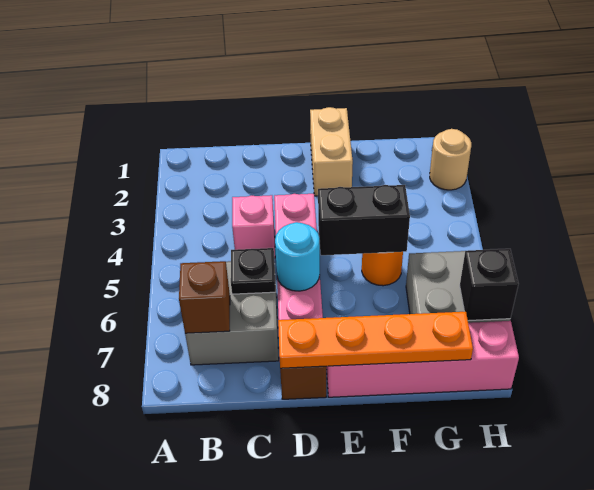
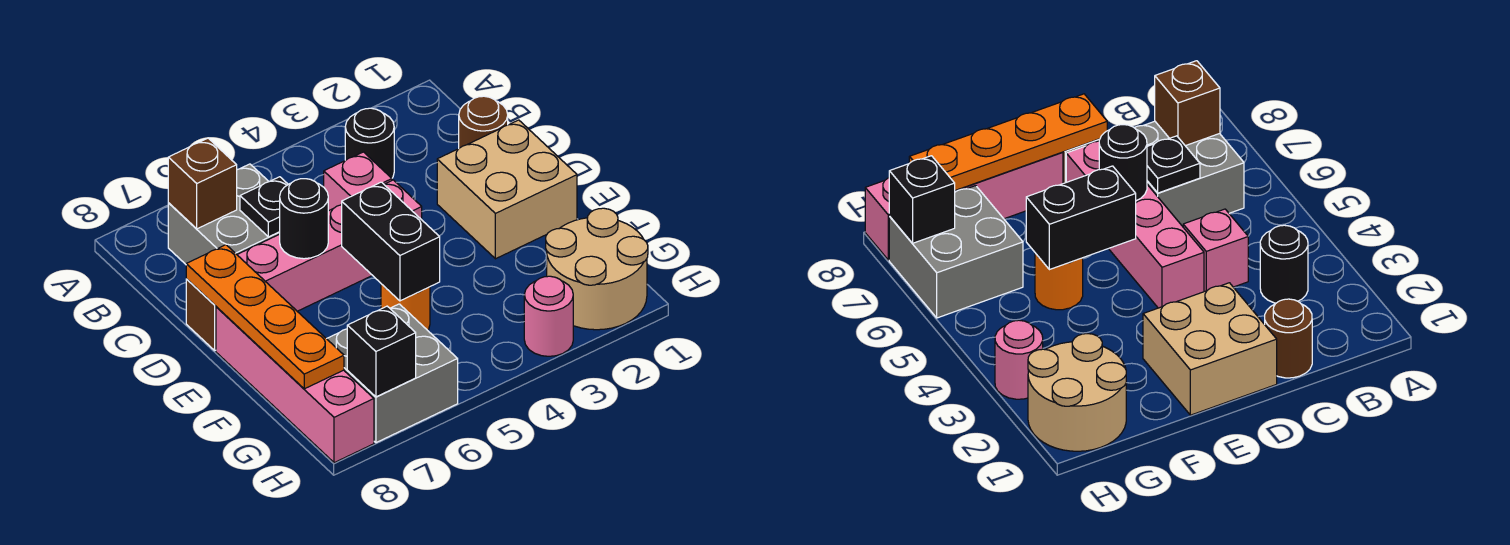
none -> black 1x1 round brick [345,108,394,178]
none -> brown 1x1 round brick [459,96,508,148]
cyan 1x1 round brick [275,222,320,291] -> black 1x1 round brick [280,179,328,259]
tan 1x2 brick [310,107,353,196] -> tan 2x2 brick [437,120,577,259]
tan 1x1 round brick [430,129,471,190] -> tan 2x2 round brick [546,208,648,330]
none -> pink 1x1 round brick [524,276,573,356]

